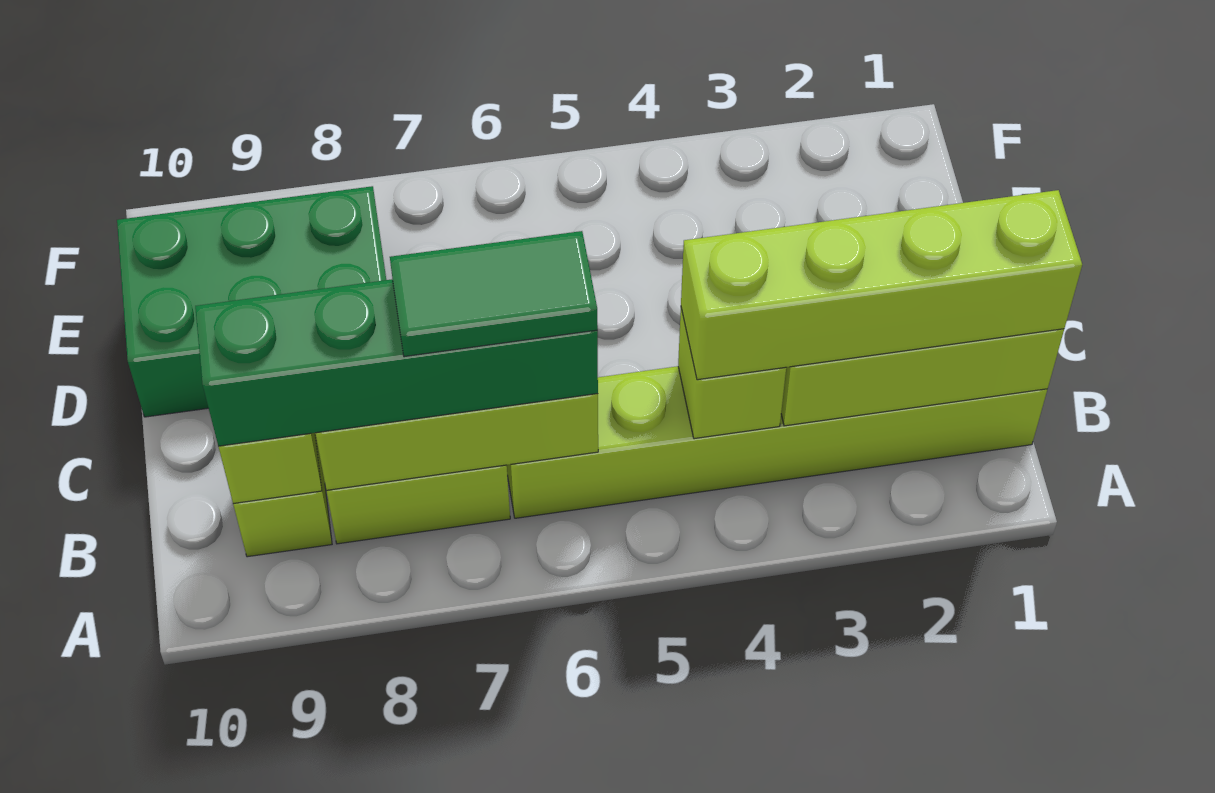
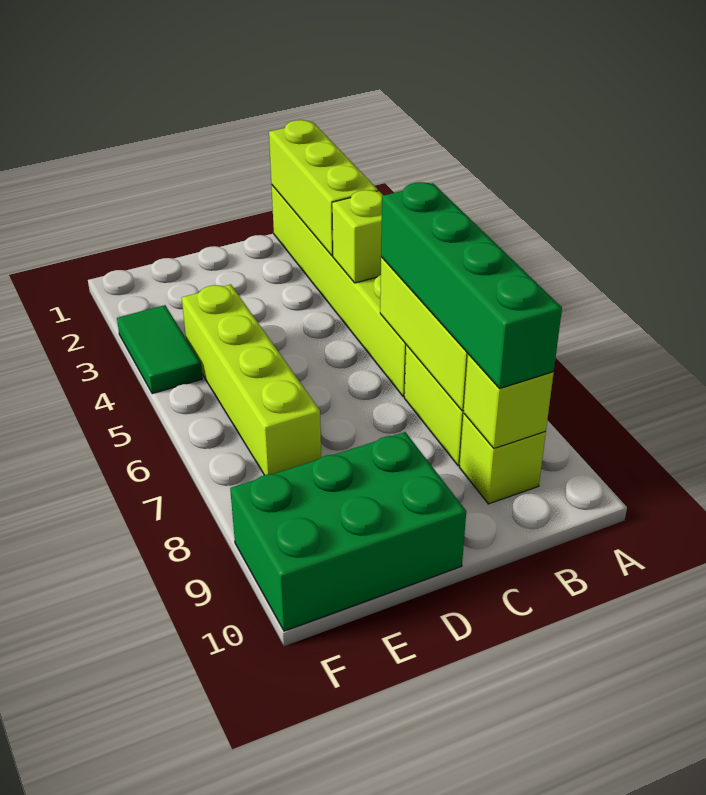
lime 1x4 brick [681,190,1082,380] -> lime 1x4 brick moved to [182,284,321,475]
green 1x2 tile [390,231,598,357] -> green 1x2 tile moved to [117,305,202,394]
green 2x3 brick [117,186,386,417] -> green 2x3 brick turned to [230,432,466,631]

